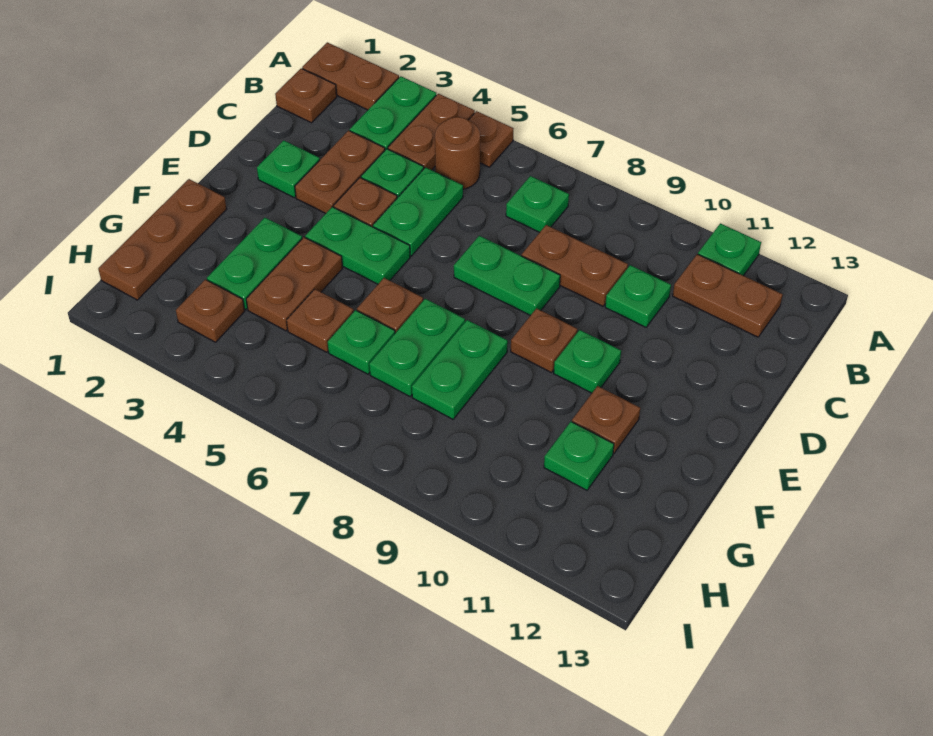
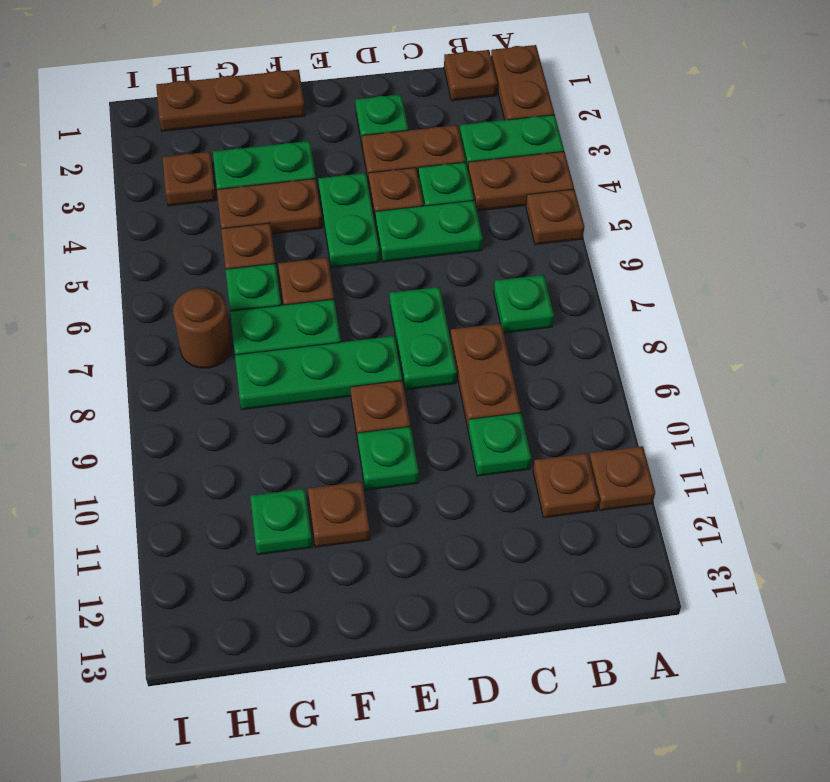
green 1x1 plate [698,223,761,276] -> brown 1x1 plate [589,446,655,510]
brown 1x1 round brick [435,117,480,189] -> brown 1x1 round brick moved to [173,288,232,368]
brown 1x2 plate [673,254,783,337] -> brown 1x1 plate [533,453,599,518]
green 1x2 plate [412,320,508,419] -> green 1x3 plate [235,336,402,409]

